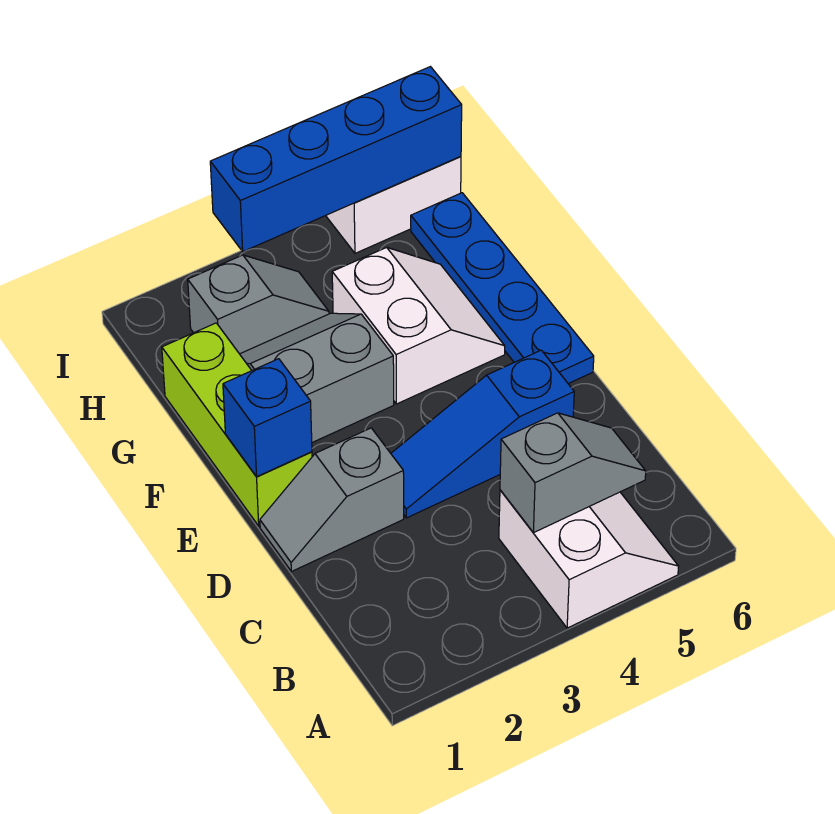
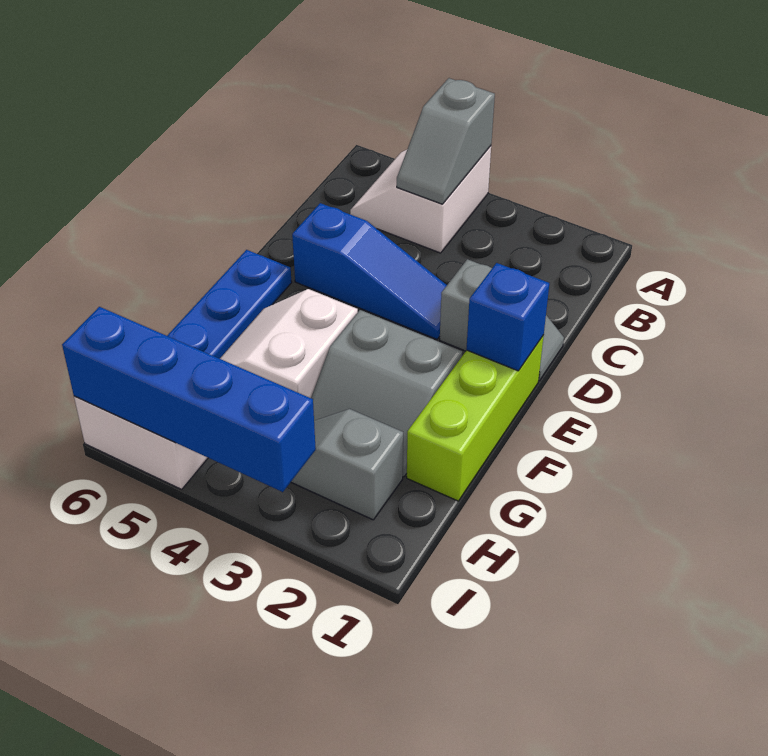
grey 1x2 slope [500,413,646,533] -> grey 1x2 slope turned to [397,78,495,204]

